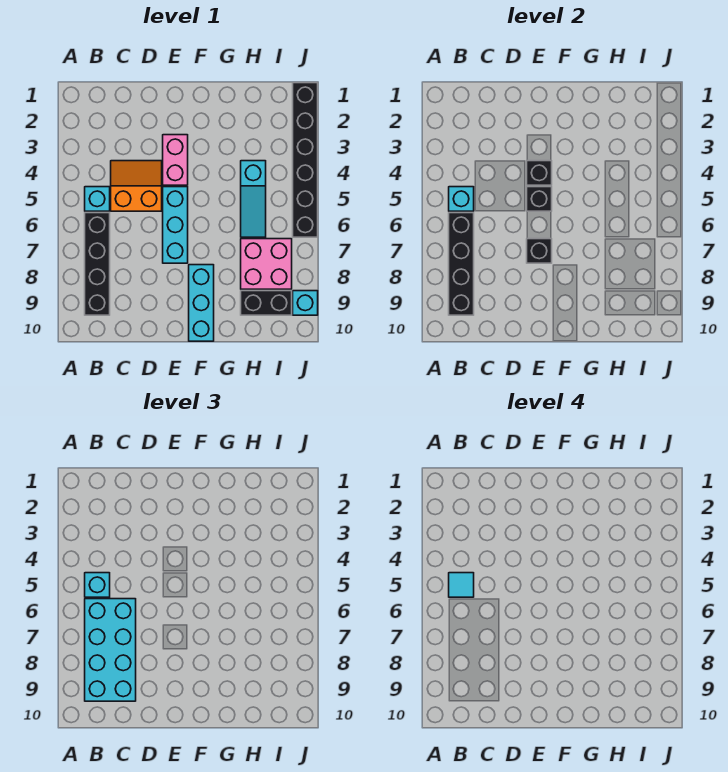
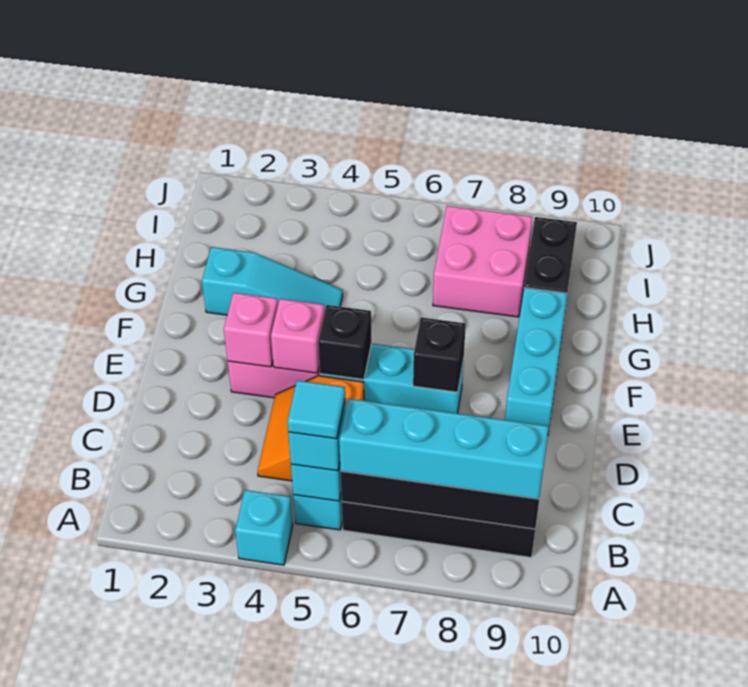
cyan 2x4 brick [85,599,136,701] -> cyan 1x4 brick [339,399,549,499]
none -> pink 1x1 brick [224,293,278,367]
black 1x1 brick [527,161,552,185] -> pink 1x1 brick [271,299,325,373]
cyan 1x3 brick [189,265,214,341] -> cyan 1x3 brick turned to [505,288,567,433]
cyan 1x3 slope [241,161,266,237] -> cyan 1x3 slope moved to [202,247,343,315]
black 1x6 brick [293,83,318,237] -> none
cyan 1x1 brick [293,291,318,315] -> cyan 1x1 brick moved to [235,490,293,565]

